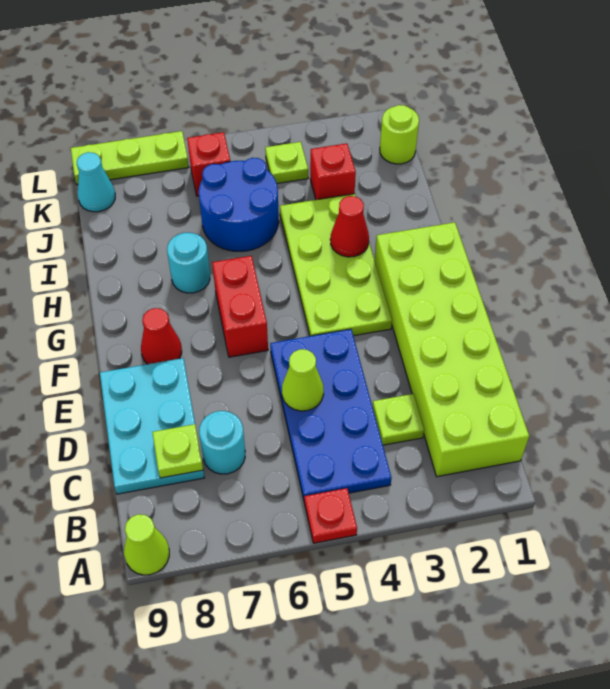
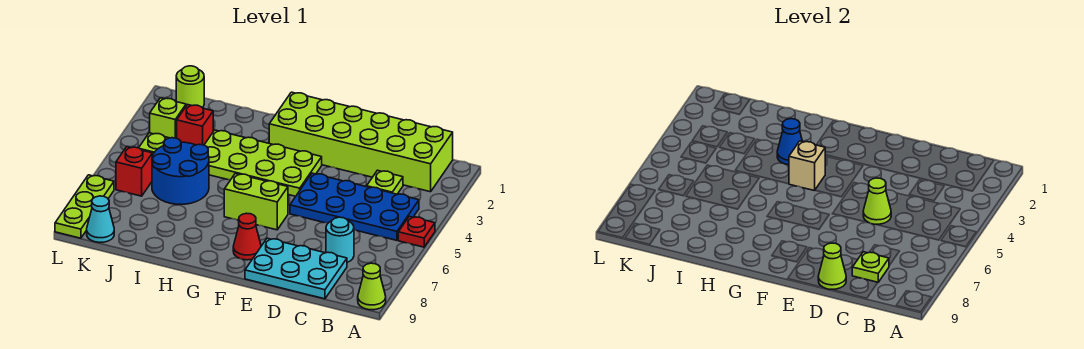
none -> lime 1x1 cone [818,243,846,289]
red 1x2 brick [212,256,268,357] -> lime 1x2 brick [224,174,288,230]
none -> tan 1x1 brick [789,141,825,191]
red 1x1 cone [330,196,369,257] -> blue 1x1 cone [777,119,803,165]
cyan 1x1 round brick [167,233,210,293] -> none
none -> lime 1x1 brick [150,98,186,138]

